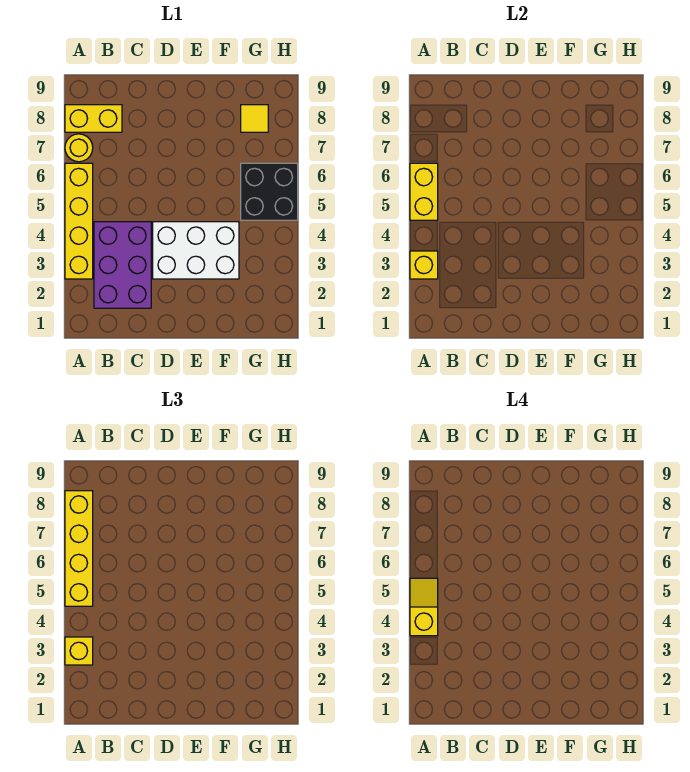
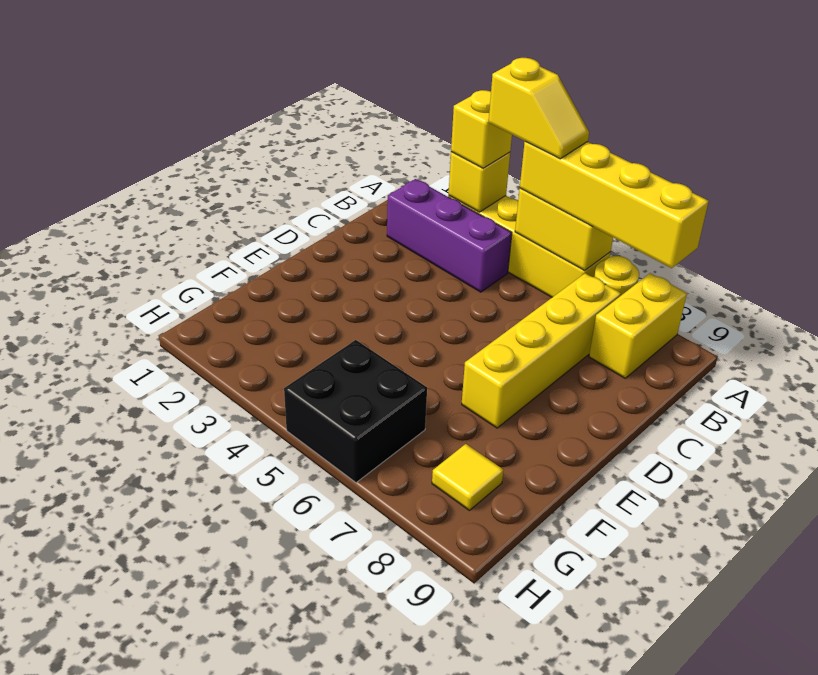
purple 2x3 brick [94,222,151,308] -> purple 1x3 brick [387,179,512,292]
none -> yellow 1x4 brick [462,273,621,428]
white 2x3 brick [153,222,239,279] -> none

